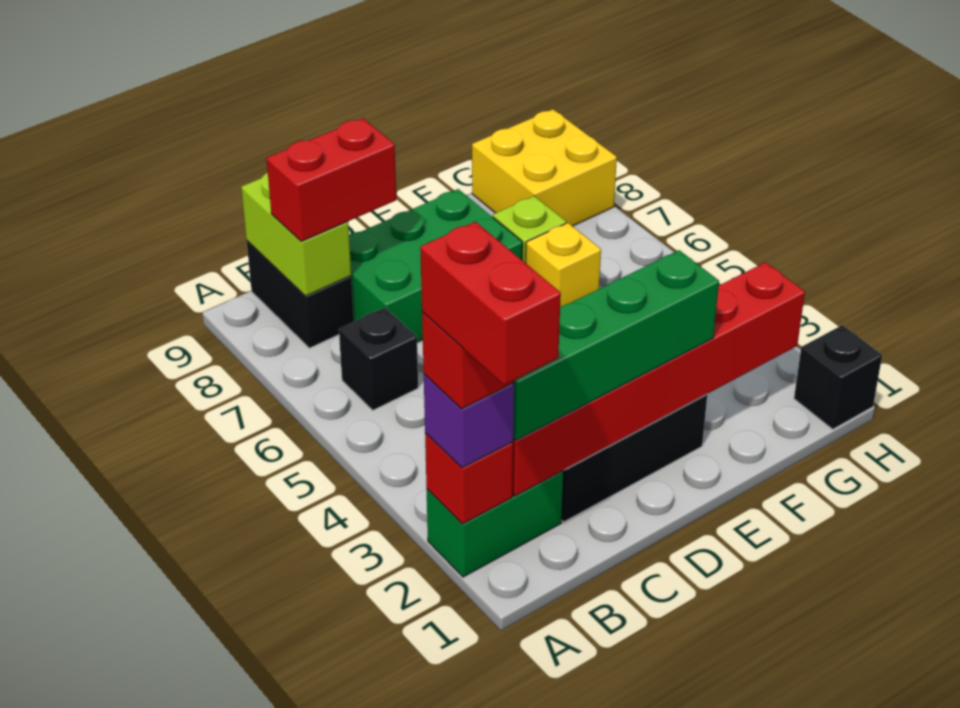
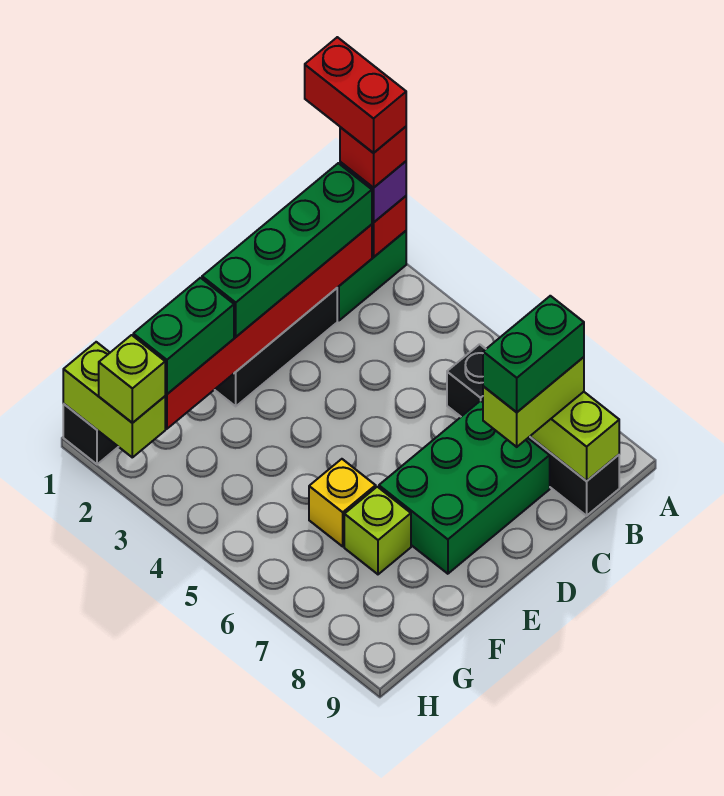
red 1x2 brick [267,118,396,241] -> lime 1x2 brick [483,357,584,447]
none -> green 1x2 brick [483,296,584,412]
none -> green 1x2 brick [133,278,234,394]
yellow 2x2 brick [472,109,617,226] -> none
none -> lime 1x2 brick [63,342,165,457]
none -> lime 1x1 brick [99,335,165,423]

